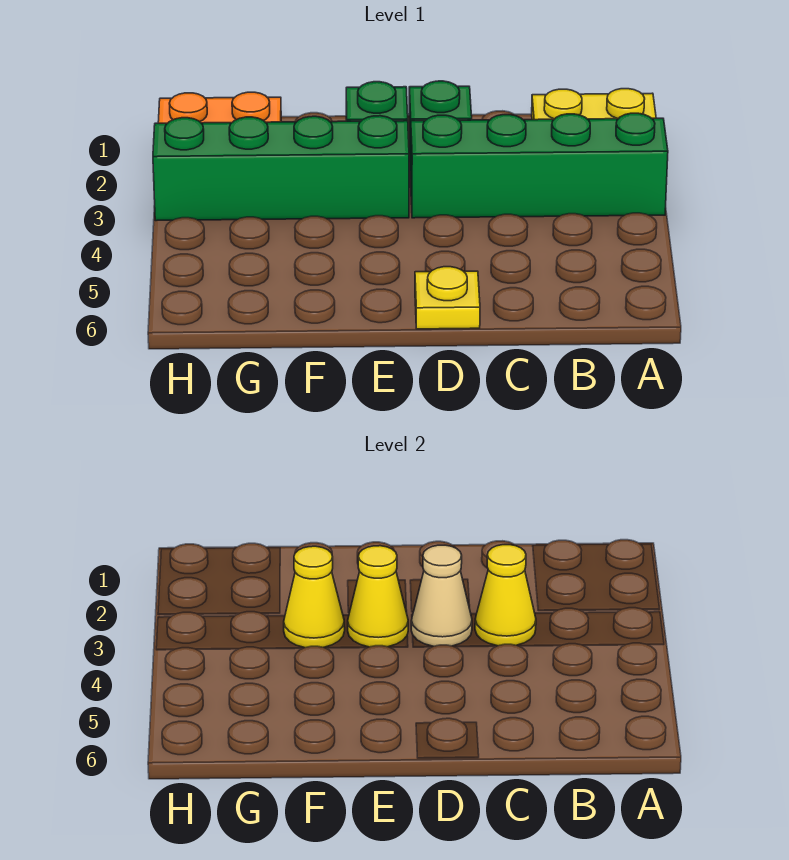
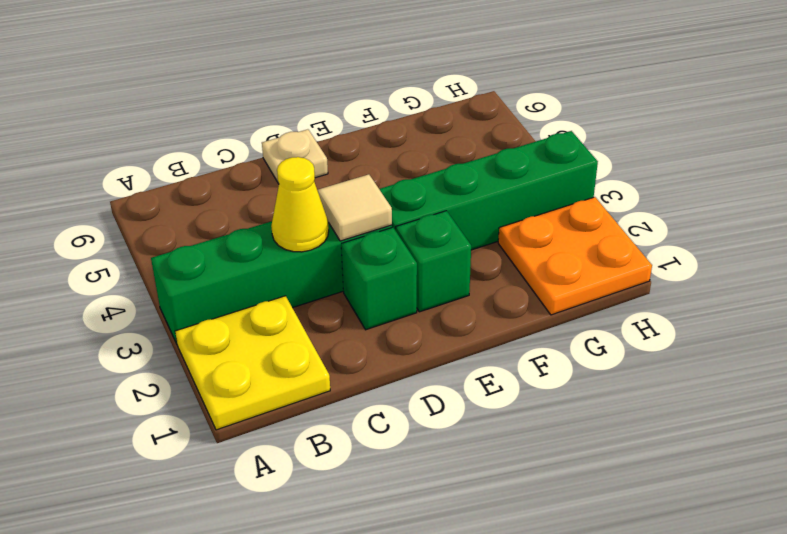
tan 1x1 cone [411,545,472,646] -> tan 1x1 tile [318,174,392,241]
yellow 1x1 plate [415,267,480,329] -> tan 1x1 plate [262,129,328,184]
yellow 1x1 cone [348,546,408,647] -> none
yellow 1x1 cone [284,546,345,648] -> none

